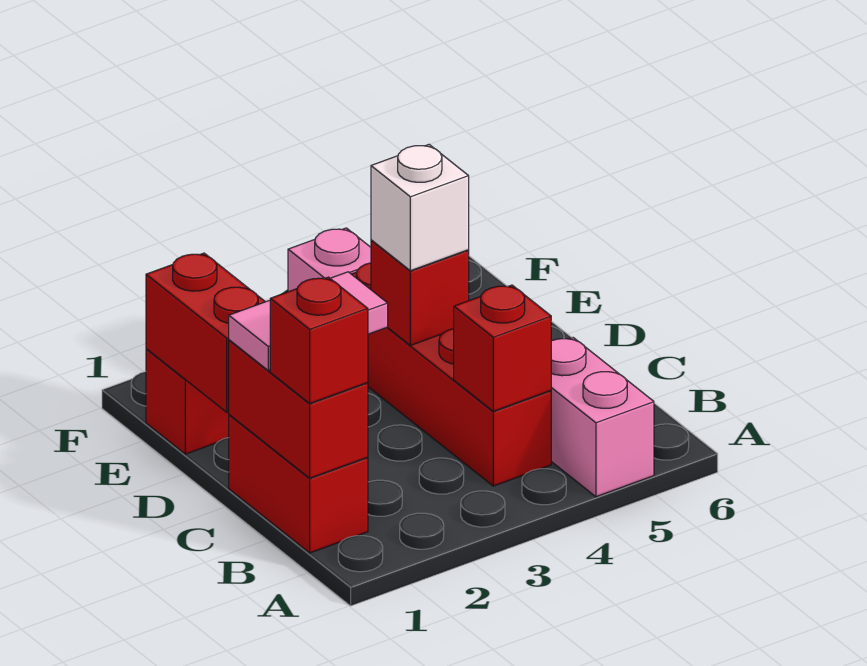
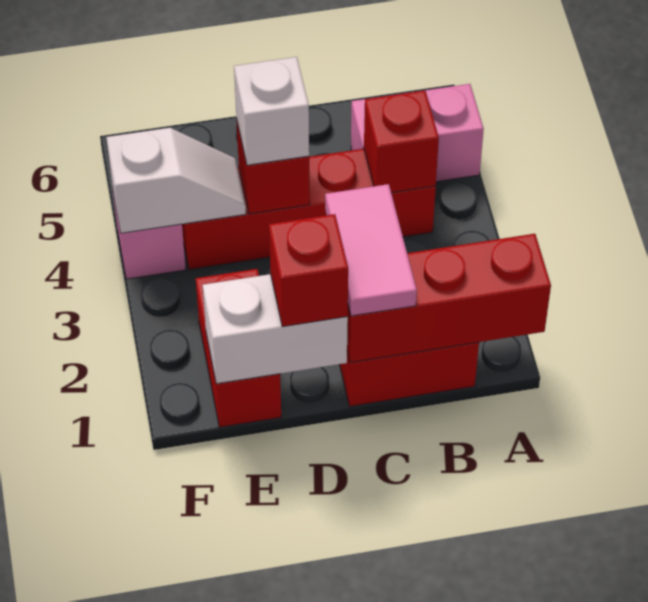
red 1x2 brick [229,340,368,478] -> red 1x3 brick [347,234,551,363]
red 1x1 brick [270,277,368,403] -> red 1x1 brick moved to [269,214,348,327]
red 1x2 brick [146,253,265,412] -> white 1x2 brick [203,274,348,384]
none -> white 1x2 slope [106,128,246,233]

